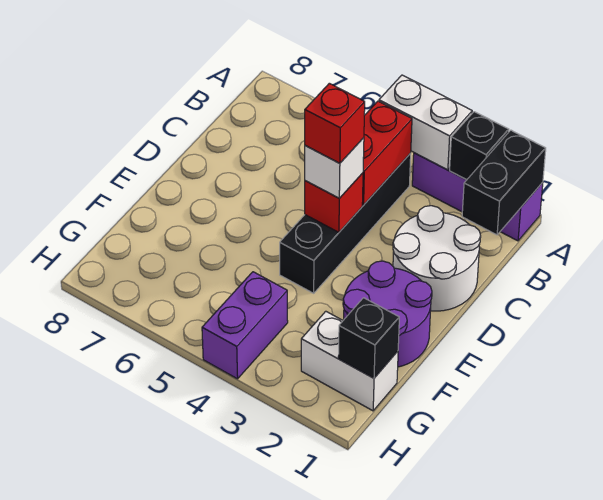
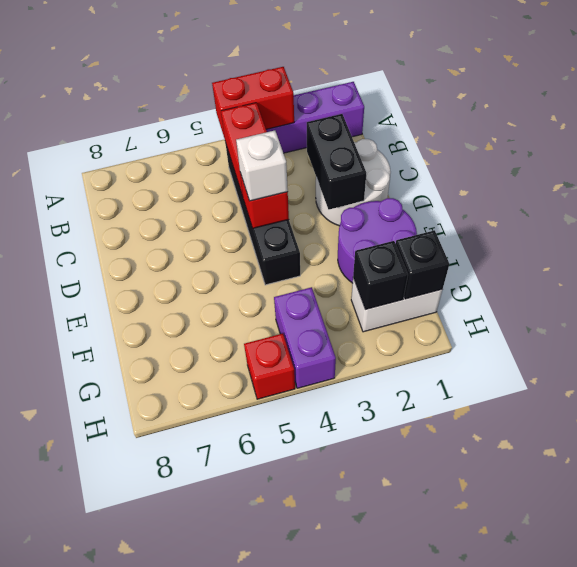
black 1x2 brick [462,130,546,235] -> black 1x2 brick moved to [307,114,366,209]
black 1x1 brick [450,112,509,180] -> black 1x1 brick moved to [353,241,408,310]
white 1x2 brick [379,75,472,170] -> red 1x2 brick [212,67,294,138]
red 1x1 brick [305,83,365,163] -> red 1x1 brick moved to [244,334,295,399]

